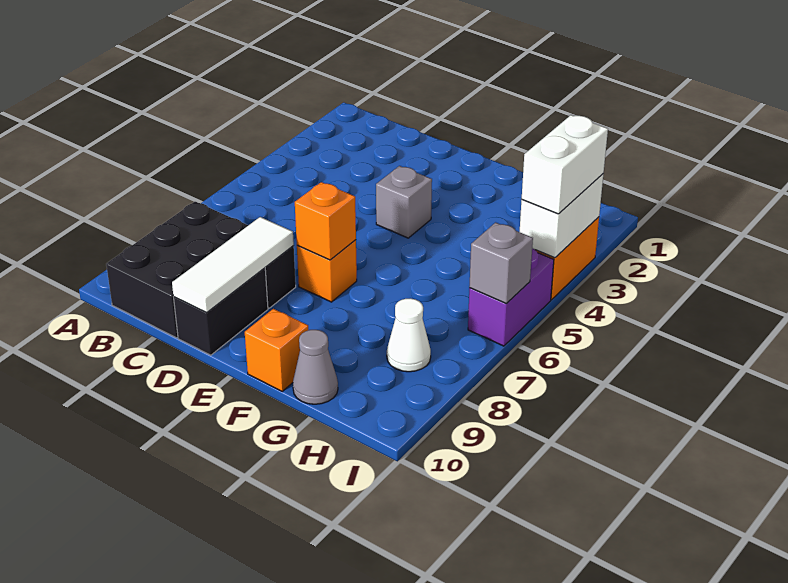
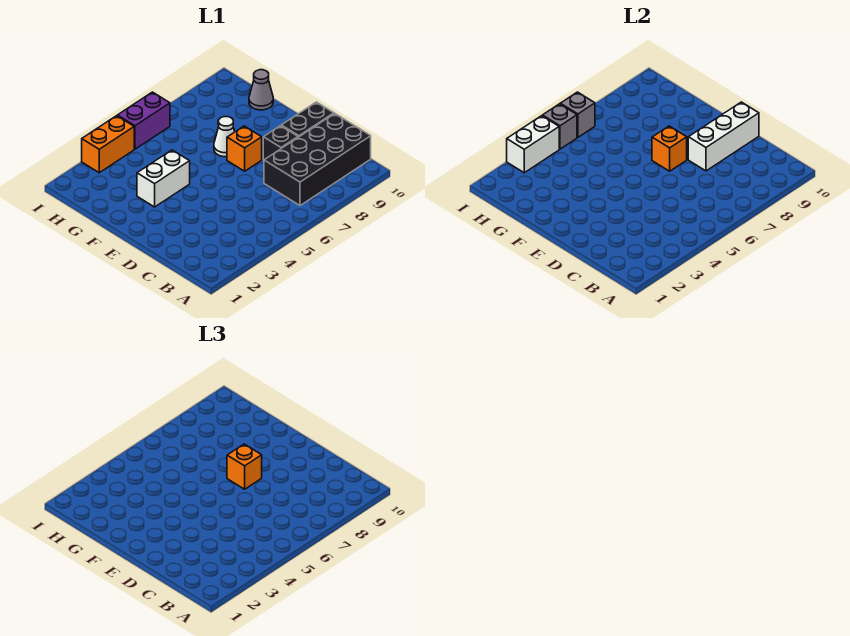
black 2x3 brick [106,202,248,338] -> black 2x4 brick [264,114,371,205]
white 1x3 tile [172,217,294,312] -> white 1x3 brick [688,102,759,171]
grey 1x1 brick [376,166,432,238] -> grey 1x1 brick moved to [542,104,577,149]
orange 1x1 brick [245,309,308,391] -> orange 1x1 brick moved to [227,444,262,489]
white 1x1 cone [387,298,431,372] -> white 1x1 cone moved to [214,117,235,157]
white 1x2 brick [522,115,608,214] -> white 1x2 brick moved to [137,150,190,207]

